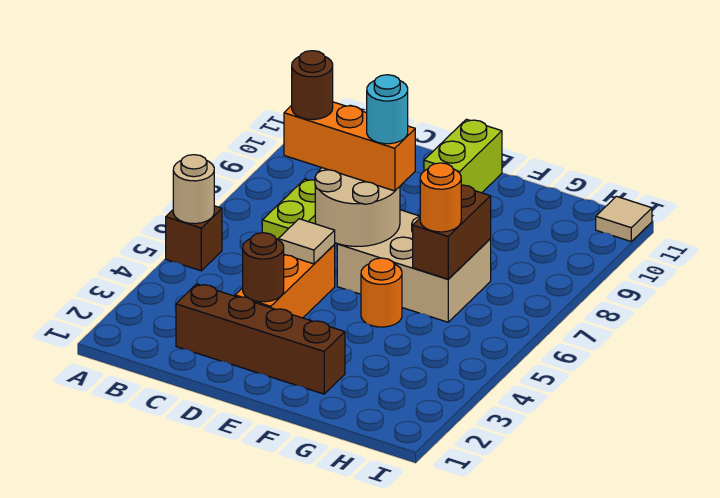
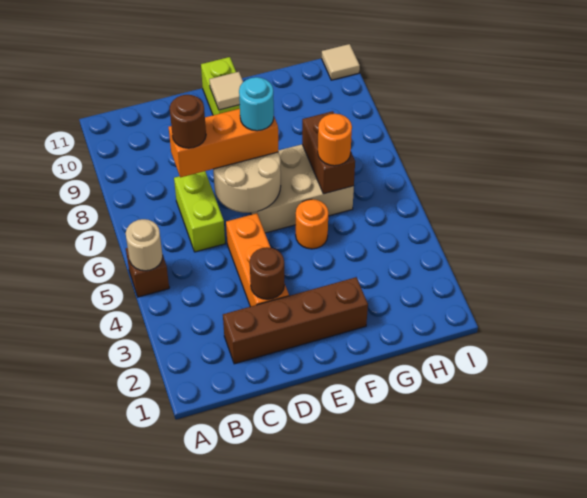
tan 1x1 tile [278,219,335,264] -> tan 1x1 tile moved to [209,72,243,110]

